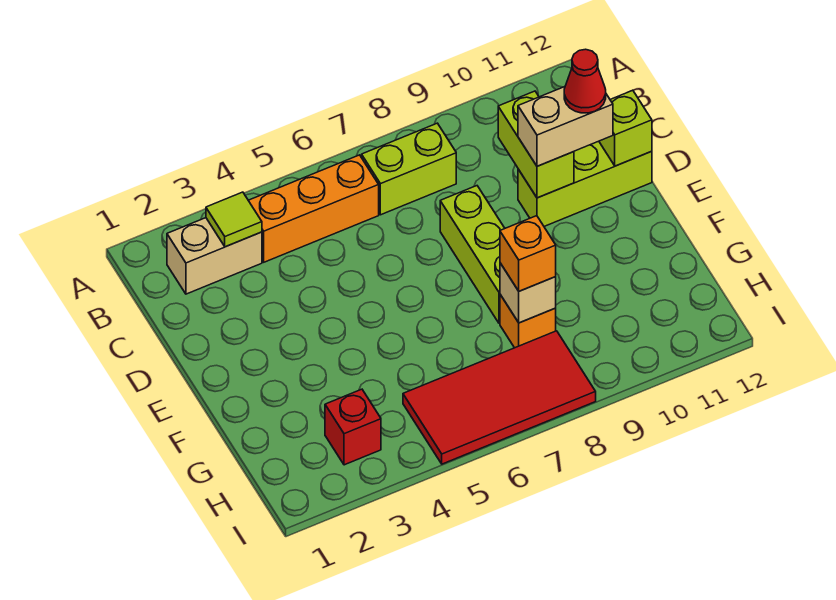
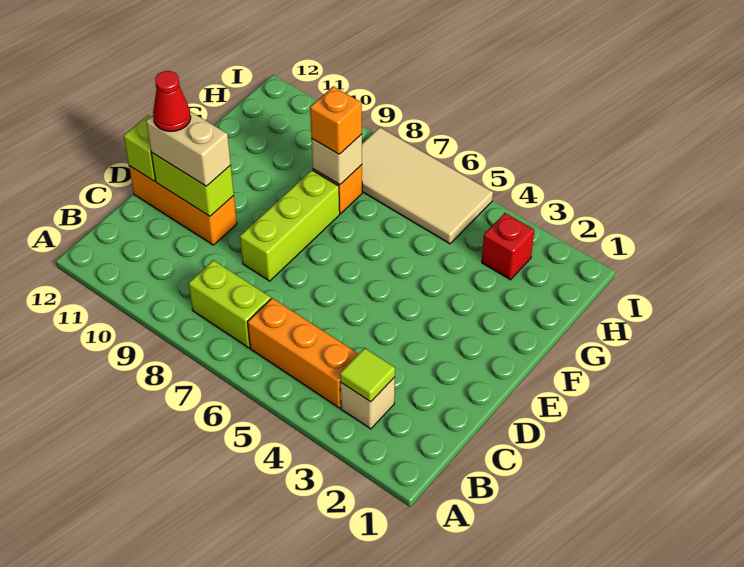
tan 1x2 brick [167,218,262,294] -> tan 1x1 brick [340,377,395,429]
lime 1x2 brick [498,91,574,198] -> lime 1x2 brick turned to [151,153,234,216]
lime 1x3 brick [518,141,652,226] -> orange 1x3 brick [129,166,237,245]
red 2x4 tile [403,331,596,464] -> tan 2x4 tile [362,127,493,244]

